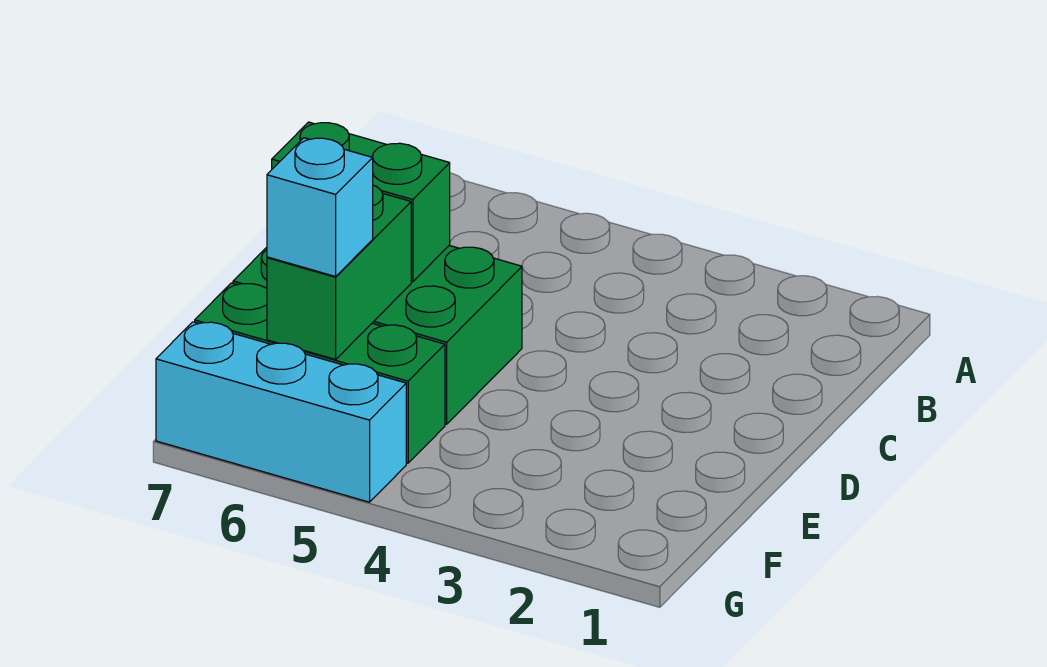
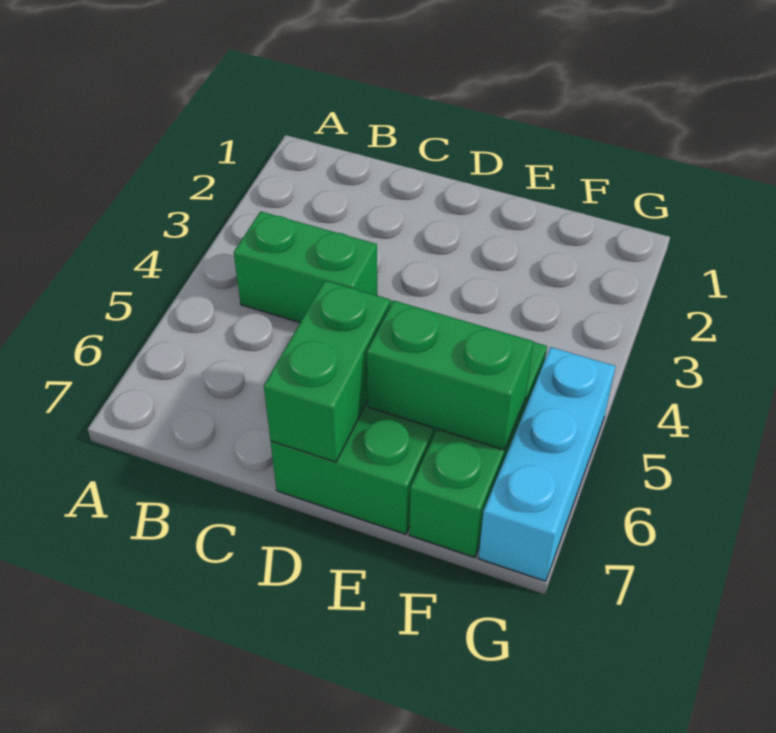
none -> green 1x2 brick [234,211,377,323]
cyan 1x1 brick [267,138,373,276] -> none

